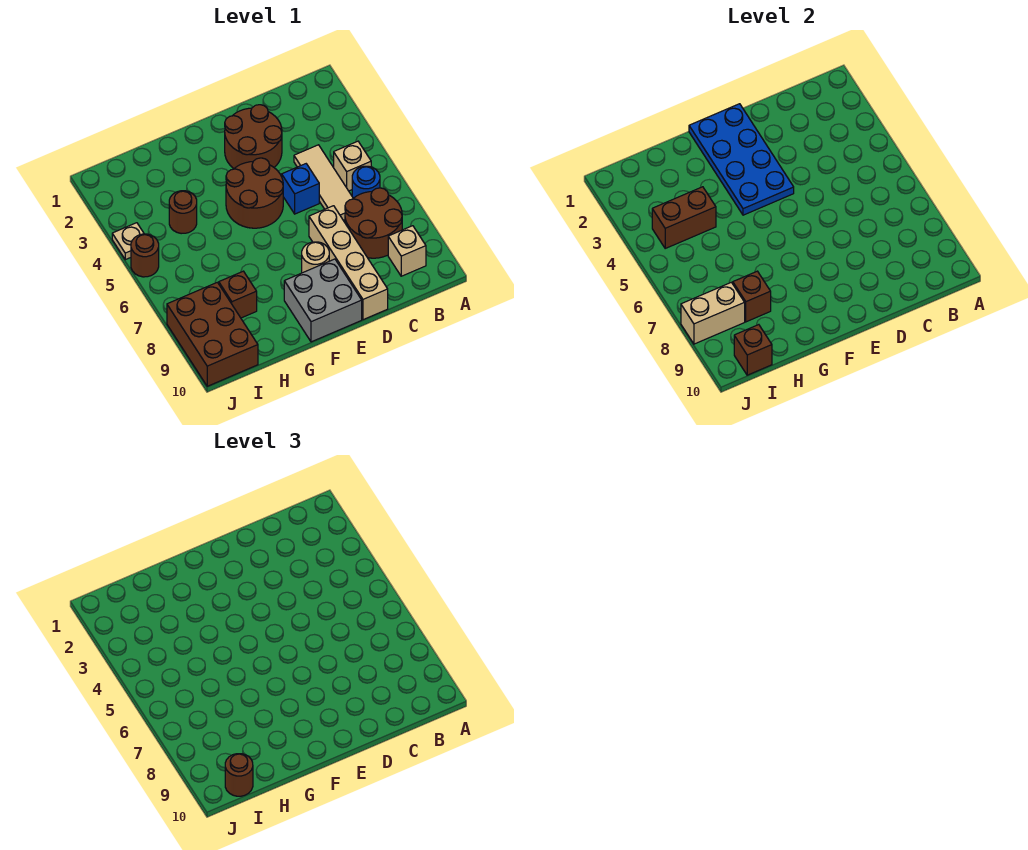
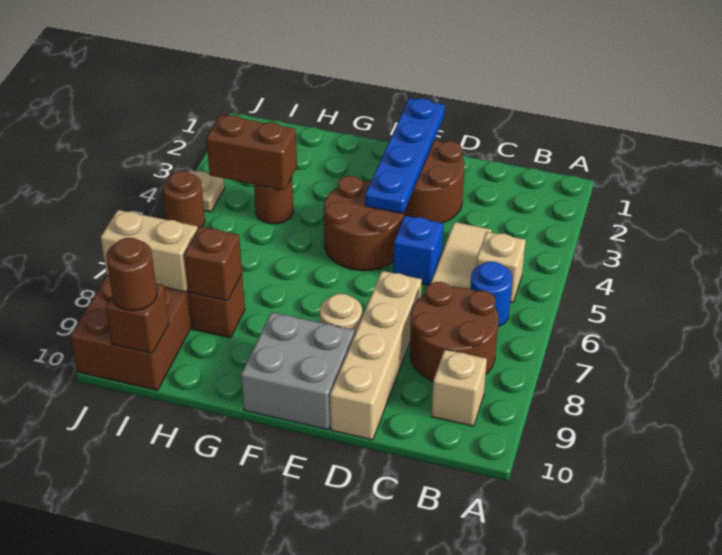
blue 2x4 plate [689,104,794,215] -> blue 1x4 plate [365,98,445,214]

